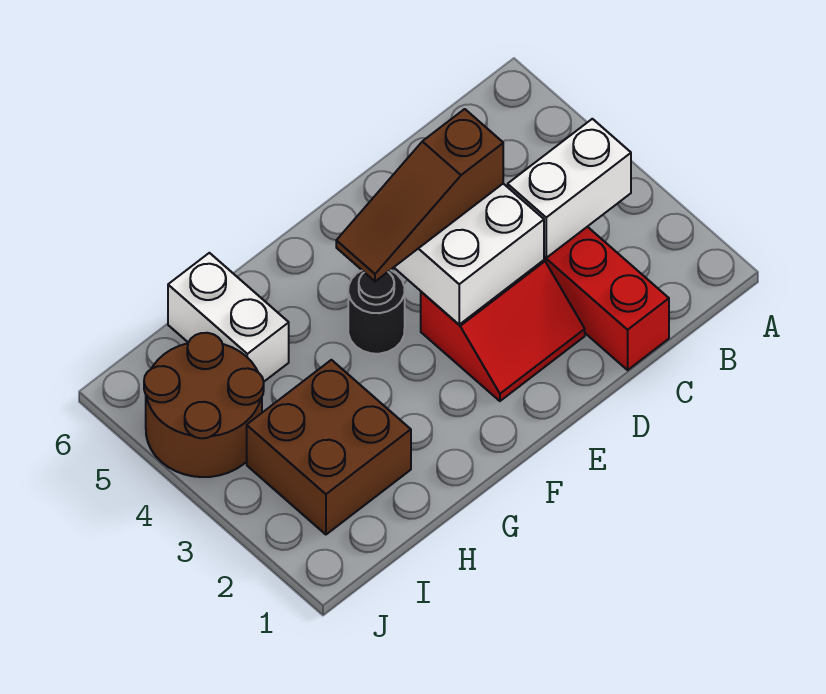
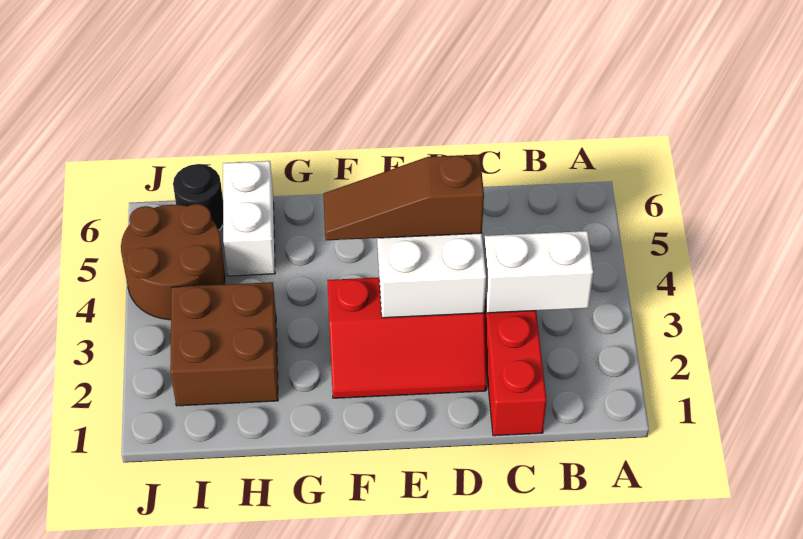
red 2x2 slope [421,260,585,401] -> red 2x3 slope [327,277,486,398]
black 1x1 round brick [348,270,405,354] -> black 1x1 round brick moved to [173,164,223,230]

